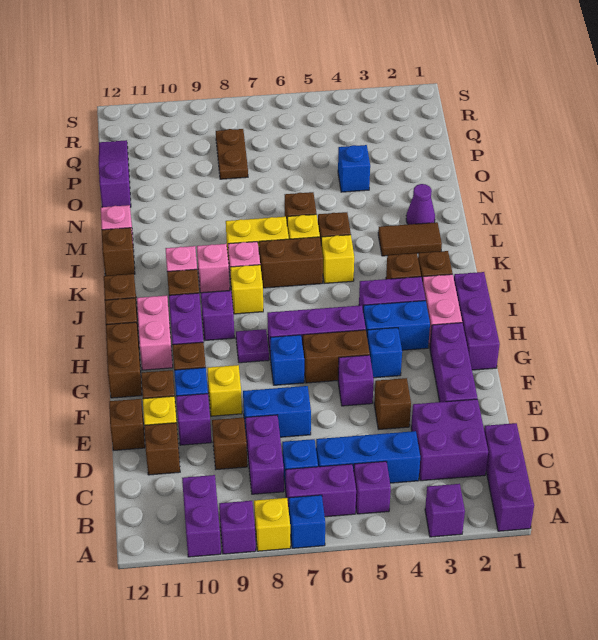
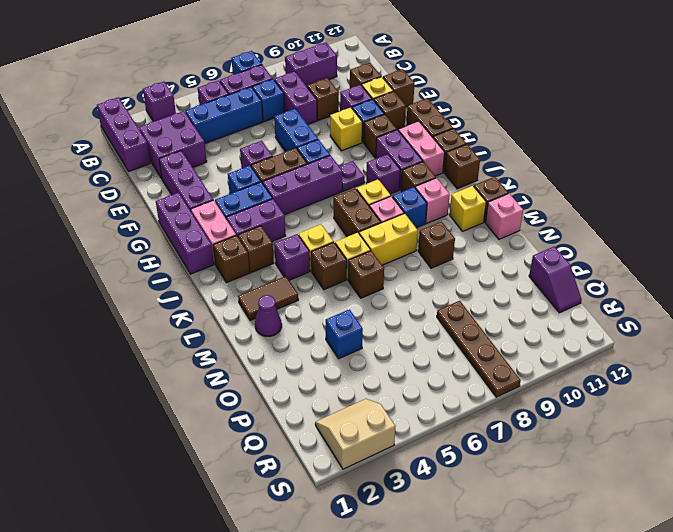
yellow 1x1 brick [254,498,290,551] -> yellow 1x1 brick moved to [449,186,486,231]
purple 1x1 brick [219,501,256,554] -> purple 1x1 brick moved to [274,234,310,280]
purple 1x2 brick [182,475,221,557] -> purple 1x2 brick turned to [285,42,337,86]
brown 1x1 brick [374,378,411,430] -> brown 1x1 brick moved to [418,222,455,268]
blue 1x2 brick [243,386,311,437] -> blue 1x2 brick turned to [274,109,318,152]
brown 1x2 brick [259,237,323,288] -> brown 1x2 brick turned to [333,188,381,237]
pink 1x1 brick [197,244,230,293] -> blue 1x1 brick [393,187,427,228]
purple 1x3 slope [99,140,131,207] -> purple 1x2 slope [529,246,582,313]
brown 1x2 plate [216,129,248,179] -> brown 1x4 plate [437,301,521,397]
none -> tan 2x2 slope [315,399,396,469]

